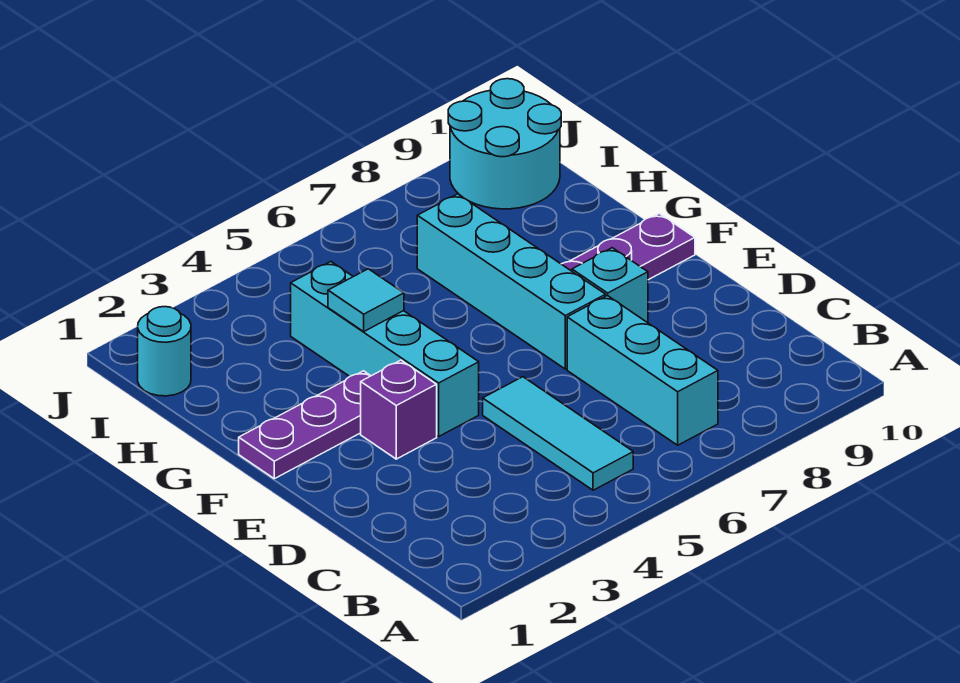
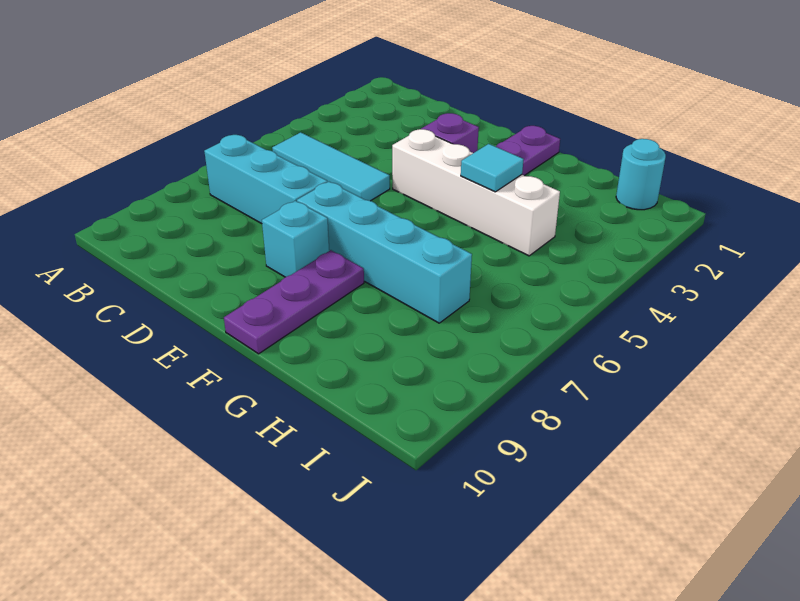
cyan 1x4 brick [291,262,479,437] -> white 1x4 brick [392,129,560,256]
cyan 2x2 round brick [448,79,561,209] -> none

